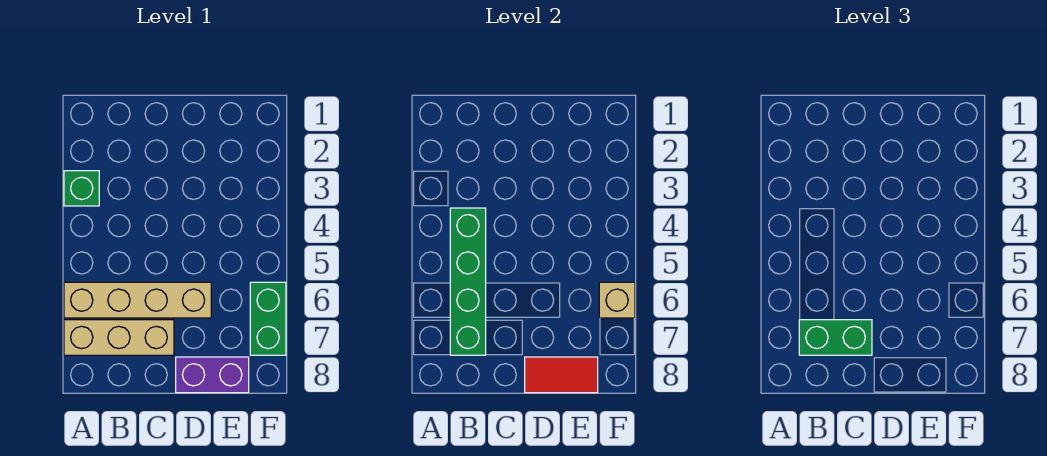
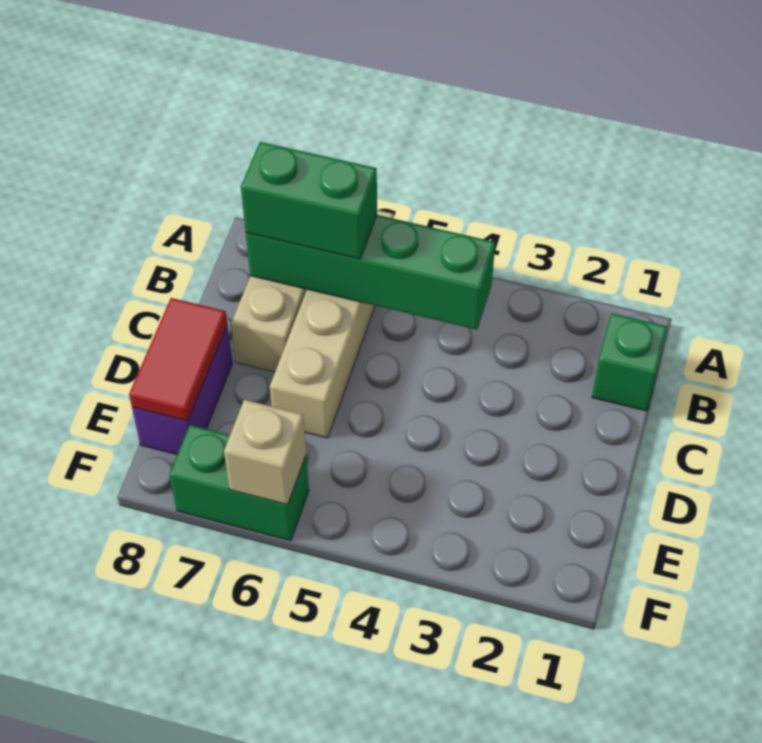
green 1x1 brick [64,171,99,206] -> green 1x1 brick moved to [592,313,668,411]
green 1x2 brick [799,320,872,355] -> green 1x2 brick turned to [241,142,377,259]

